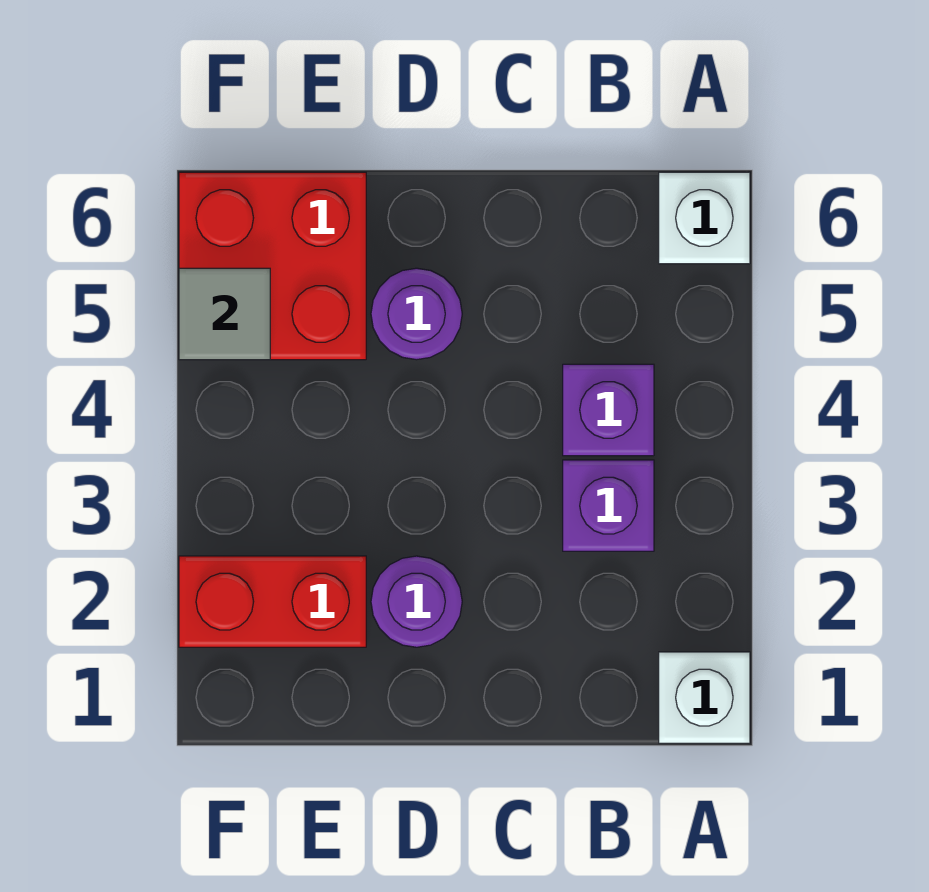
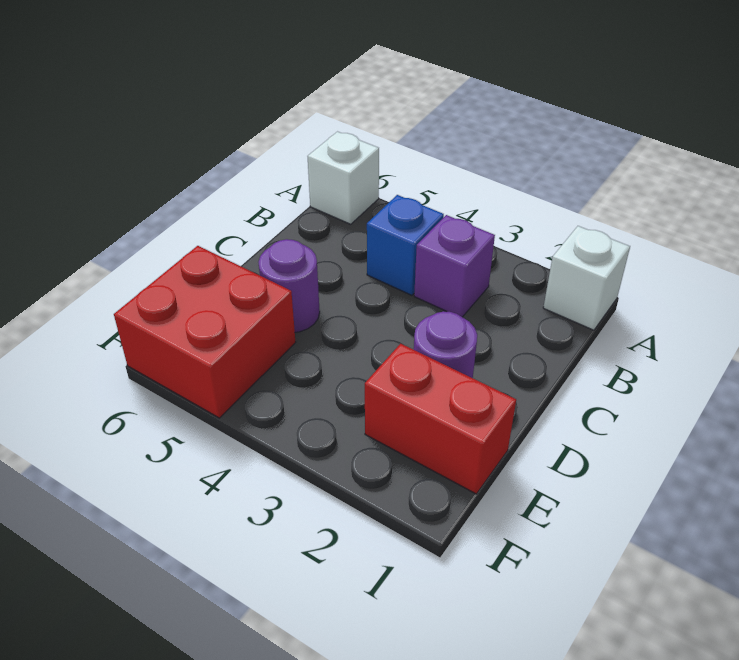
purple 1x1 brick [563,364,654,456] -> blue 1x1 brick [367,195,444,295]
red 1x2 brick [179,556,366,647] -> red 1x2 brick turned to [365,344,516,494]
grey 1x1 tile [179,268,270,360] -> none

